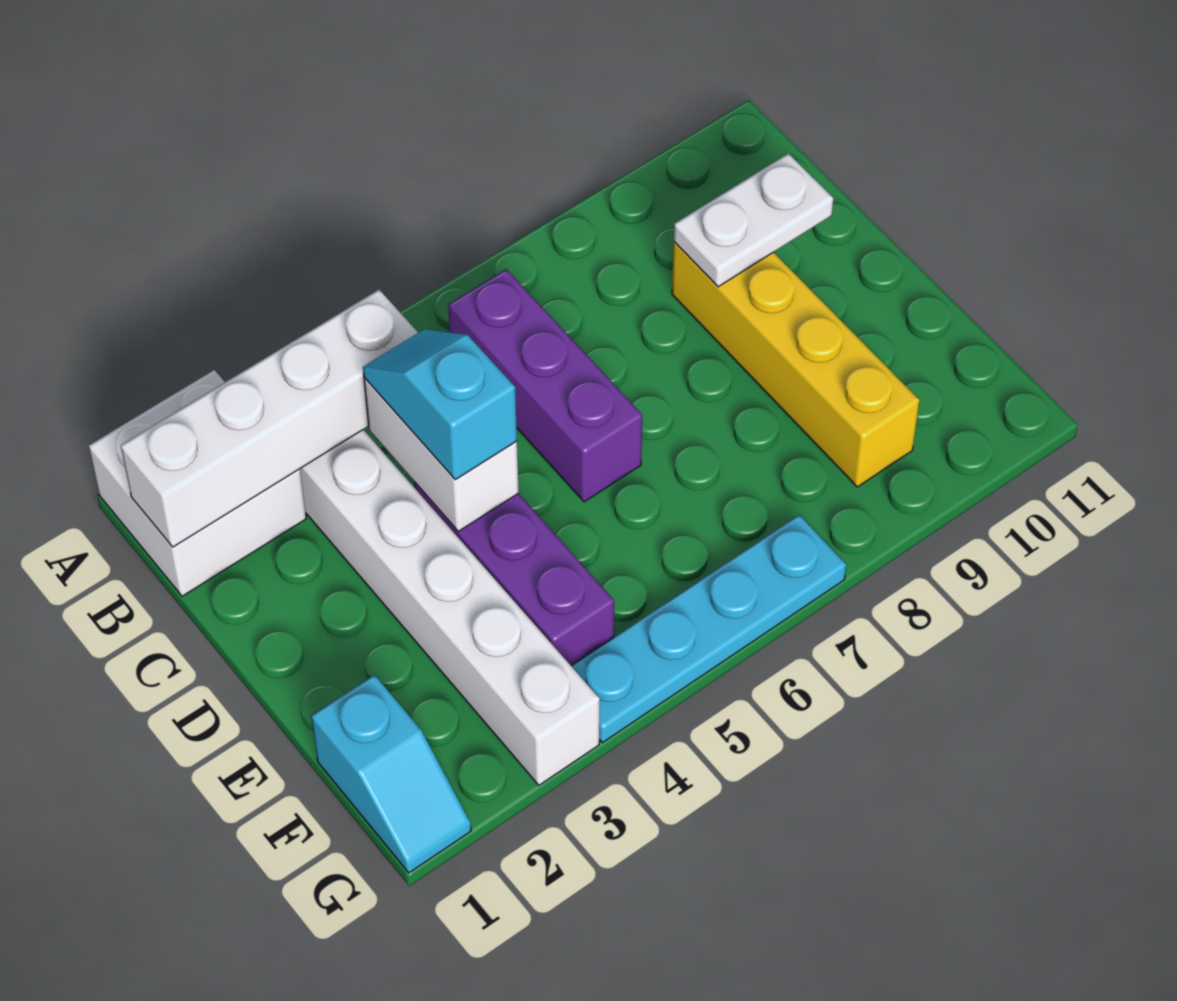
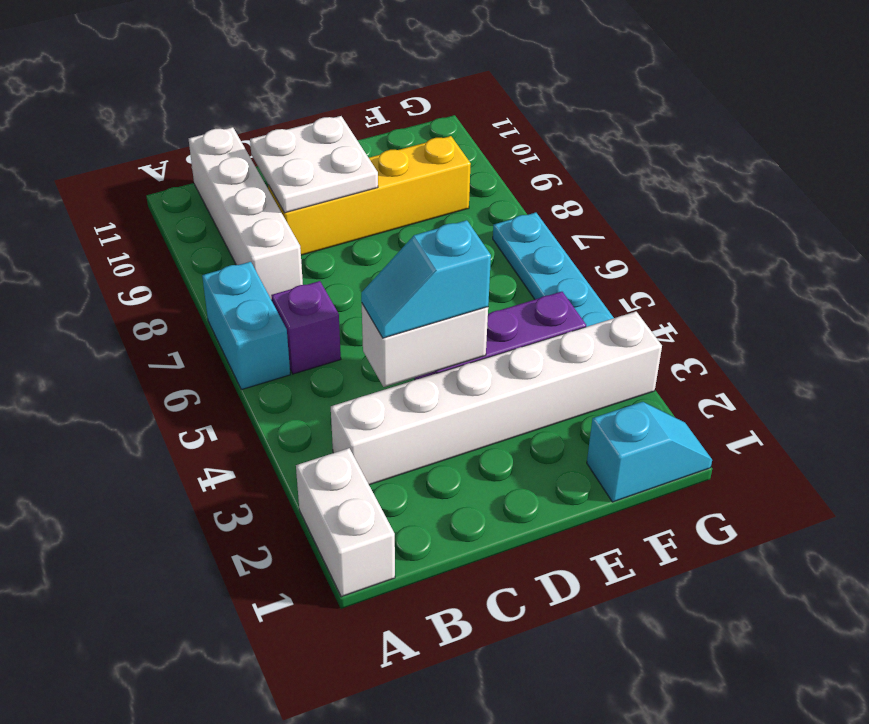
white 2x2 brick [89,370,306,596] -> white 1x2 brick [296,448,395,597]
none -> cyan 1x2 brick [202,262,290,390]
white 1x4 brick [121,290,418,547] -> white 1x4 brick moved to [189,127,303,300]
purple 1x3 brick [448,269,642,502] -> purple 1x1 brick [271,281,341,374]
white 1x2 plate [674,153,833,287] -> white 2x2 plate [250,116,378,213]

